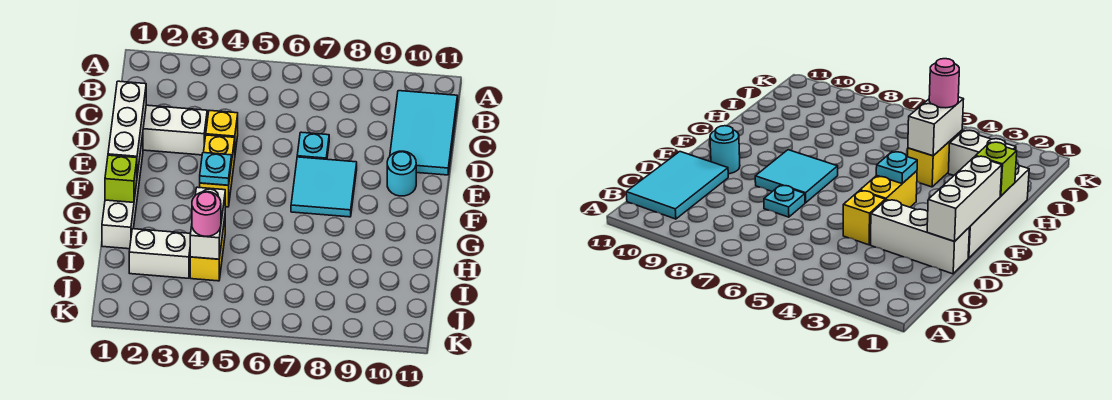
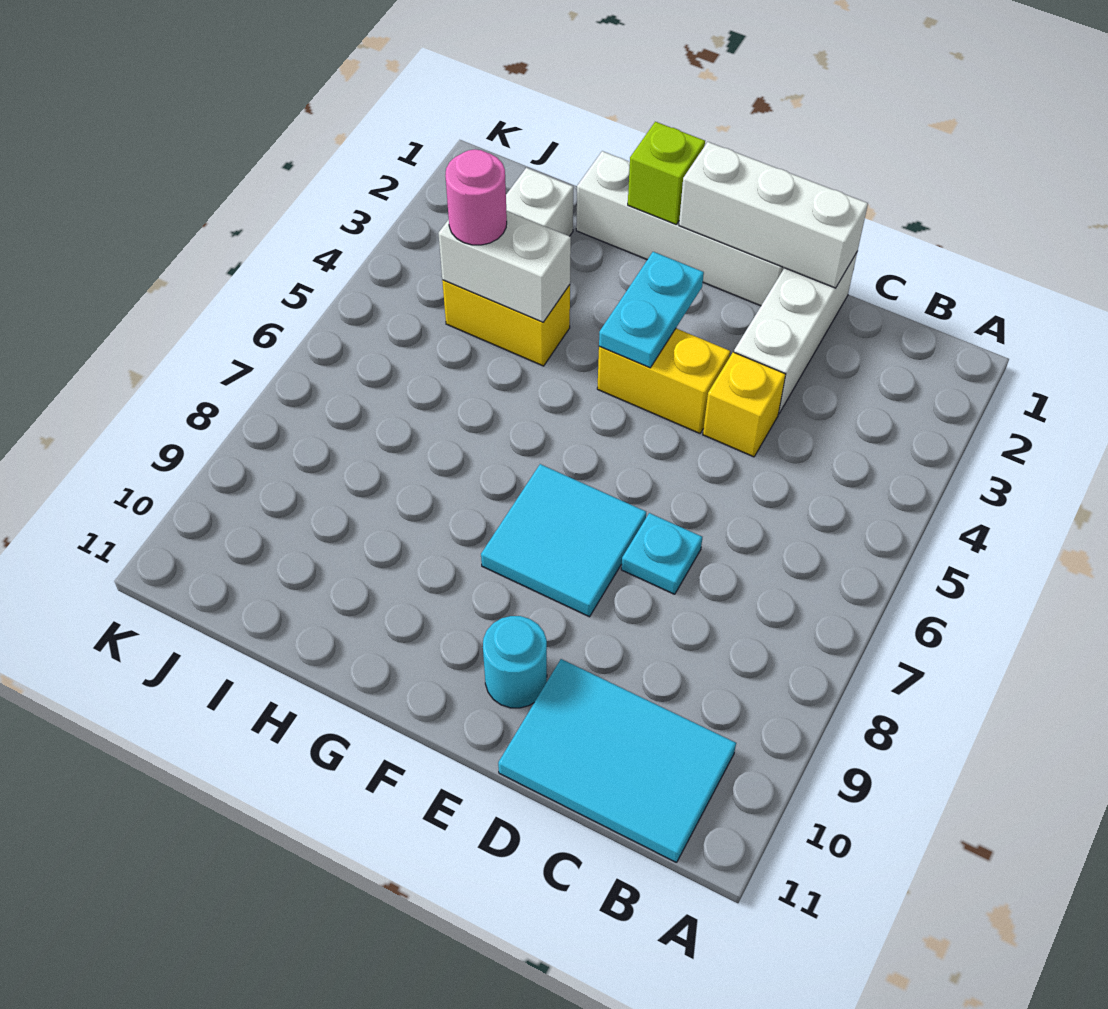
cyan 1x1 plate [200,153,232,185] -> cyan 1x2 plate [599,252,704,368]

